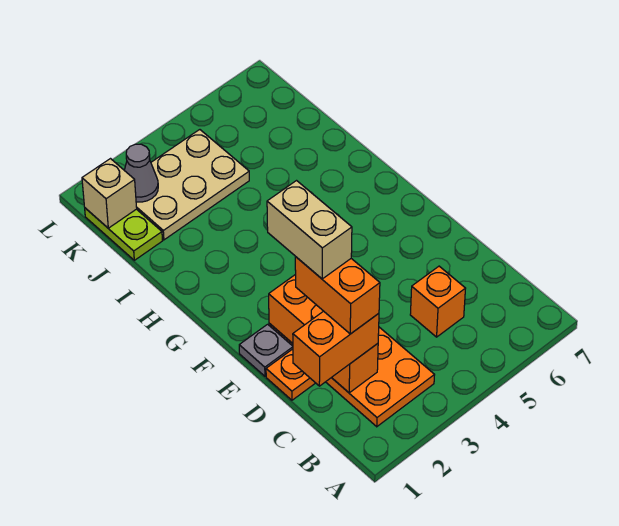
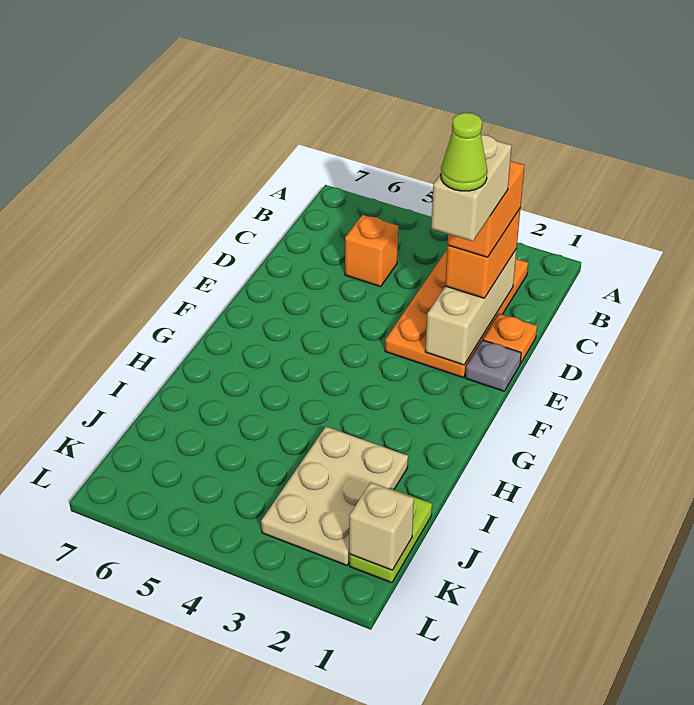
orange 1x2 brick [293,311,379,386] -> orange 1x2 brick turned to [445,209,520,298]
orange 1x3 brick [269,274,378,393] -> tan 1x3 brick [425,249,517,365]
none -> lime 1x1 cone [441,113,487,191]
tan 2x3 plate [136,130,249,240] -> tan 2x3 plate turned to [261,427,408,565]
grey 1x1 cone [124,144,158,202] -> none

